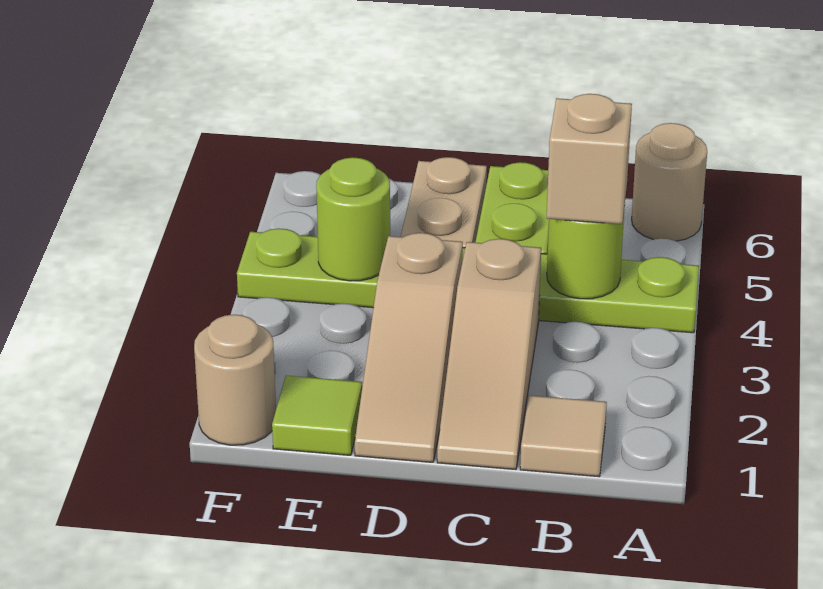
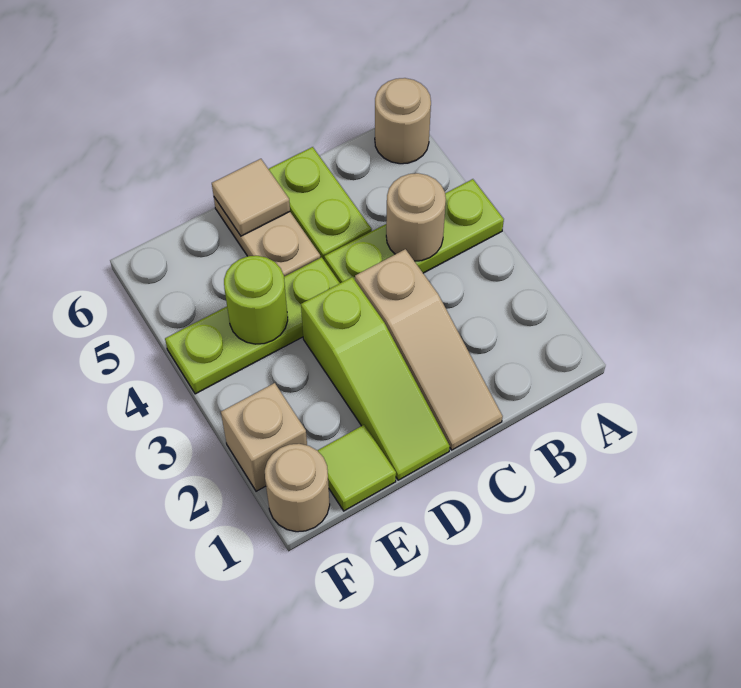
tan 1x1 tile [520,395,607,477] -> tan 1x1 tile moved to [212,159,290,236]
lime 1x1 round brick [547,206,625,299] -> tan 1x1 round brick [386,173,446,261]
tan 1x1 brick [547,94,632,224] -> tan 1x1 brick moved to [221,383,307,491]
tan 1x3 slope [355,233,463,462] -> lime 1x3 slope [301,277,450,480]

